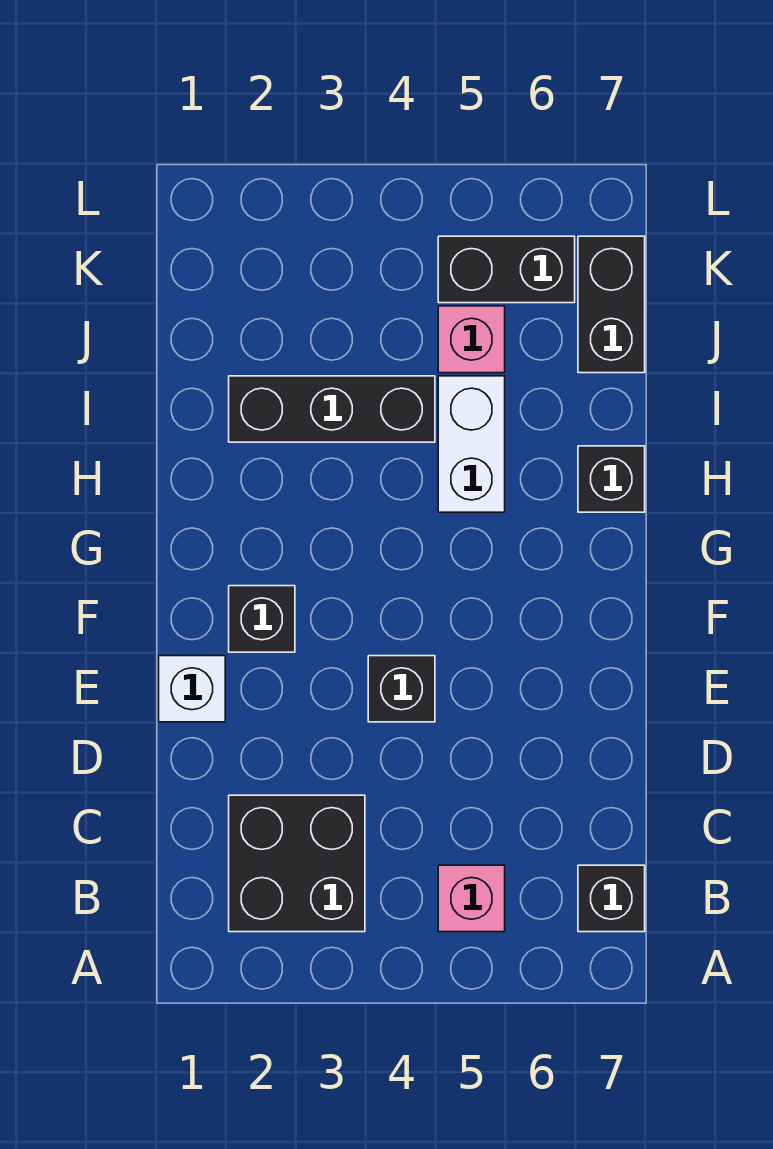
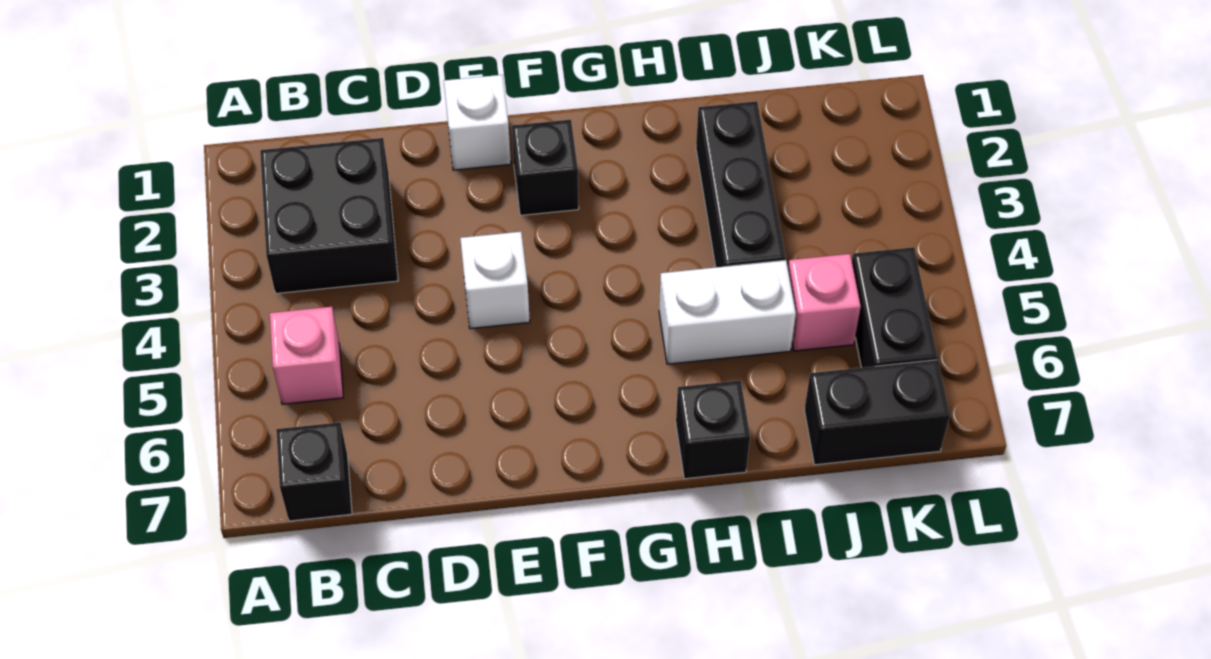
black 1x1 brick [368,656,435,722] -> white 1x1 brick [460,232,530,329]

